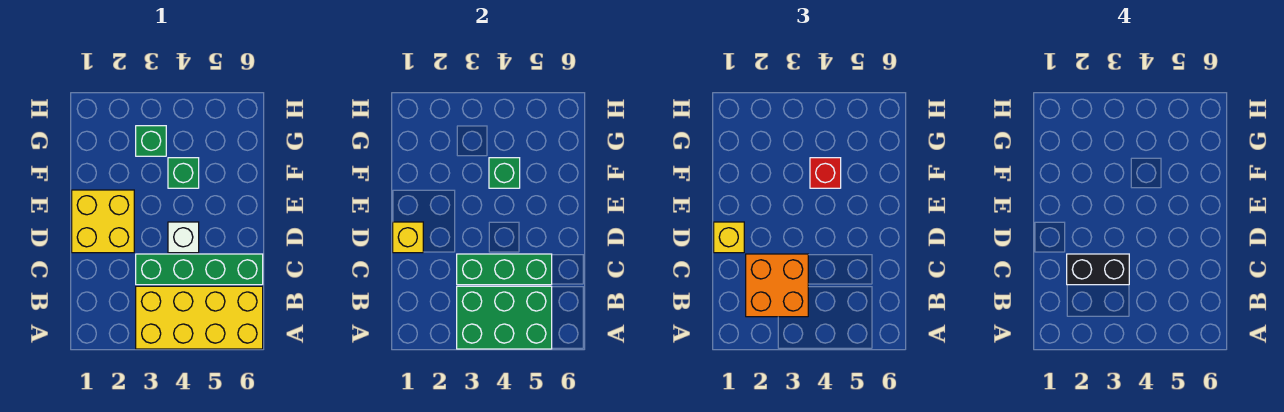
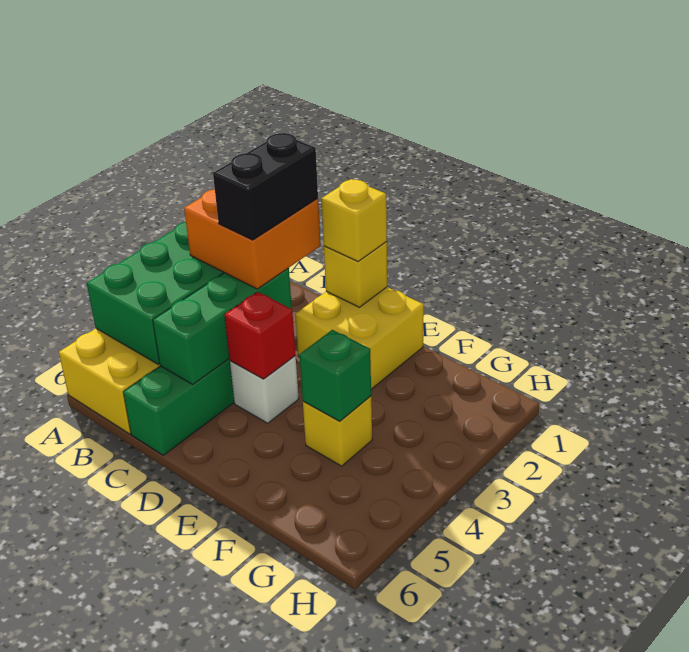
green 1x1 brick [168,158,199,188] -> yellow 1x1 brick [303,396,372,466]
red 1x1 brick [810,158,841,188] -> red 1x1 brick moved to [225,292,295,379]
green 1x1 brick [136,126,166,156] -> none

